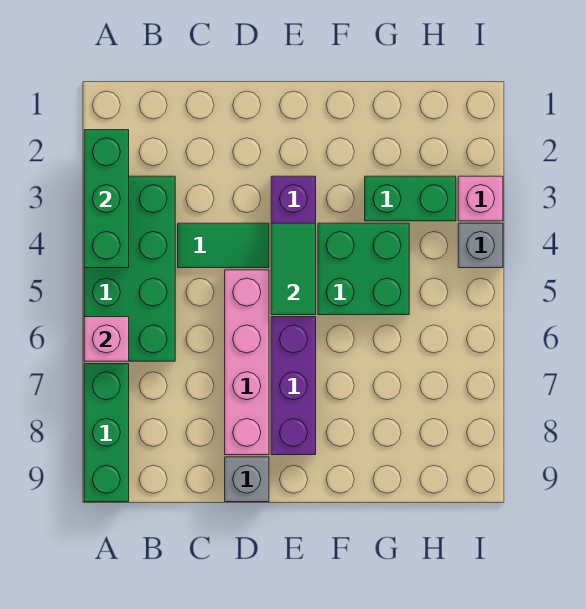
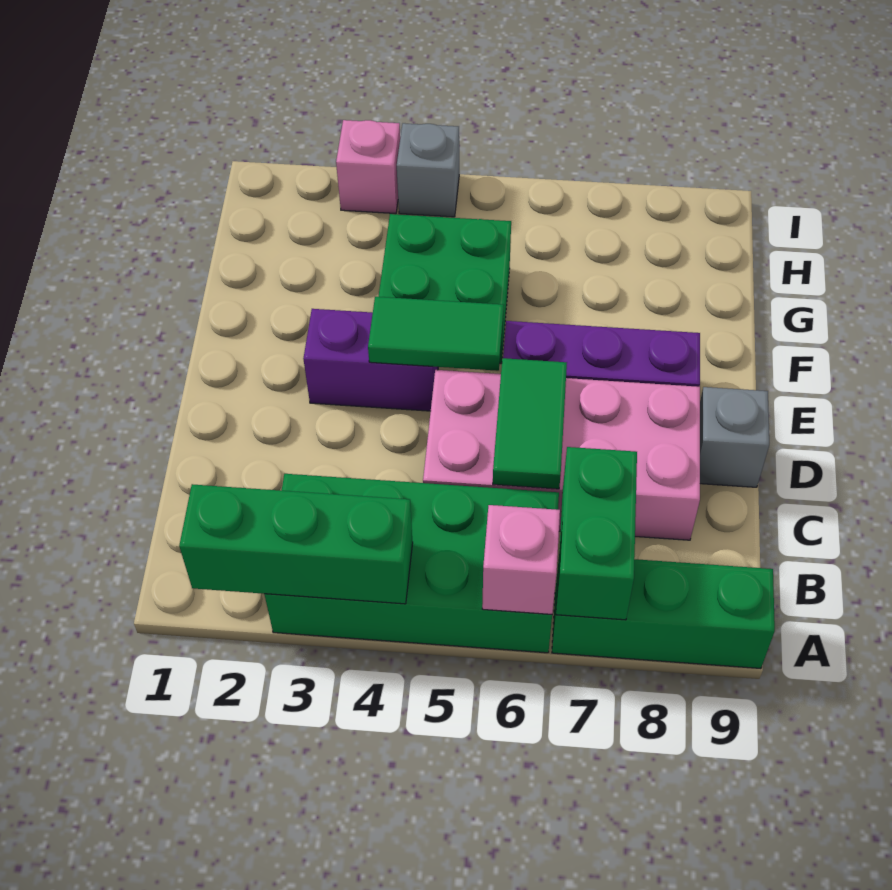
green 1x2 tile [178,223,269,268] -> green 1x2 tile moved to [493,358,567,489]
pink 1x4 brick [225,270,269,455] -> pink 2x4 brick [423,370,700,540]
green 1x2 brick [365,176,456,221] -> green 1x2 brick moved to [556,447,637,620]

